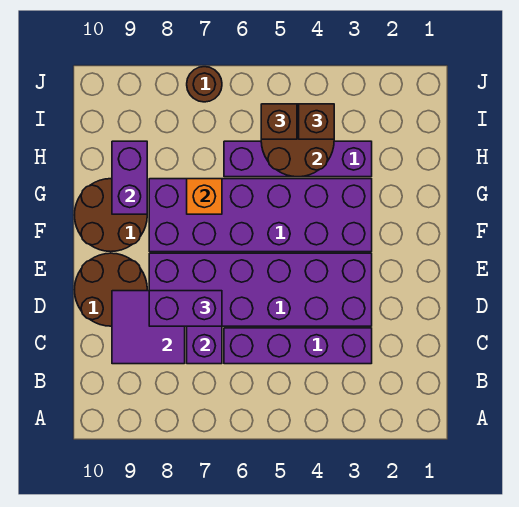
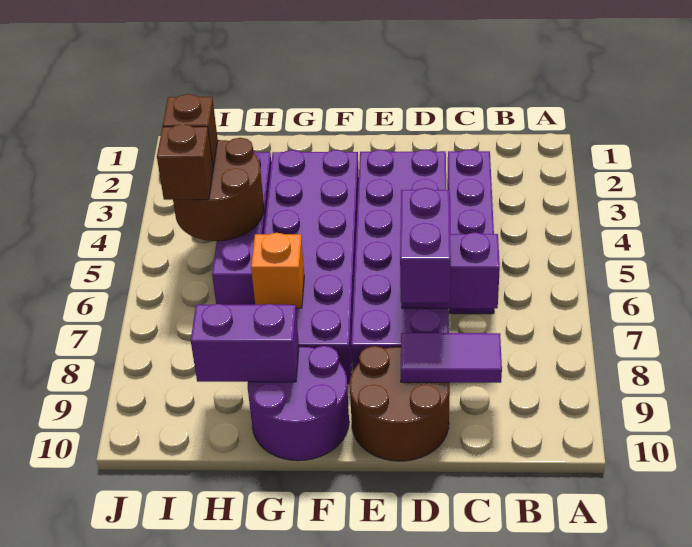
purple 2x2 tile [112,291,185,364] -> purple 1x2 tile [401,333,502,383]
brown 2x2 round brick [75,179,147,252] -> purple 2x2 round brick [248,346,349,461]
brown 1x1 round brick [187,67,222,102] -> none

